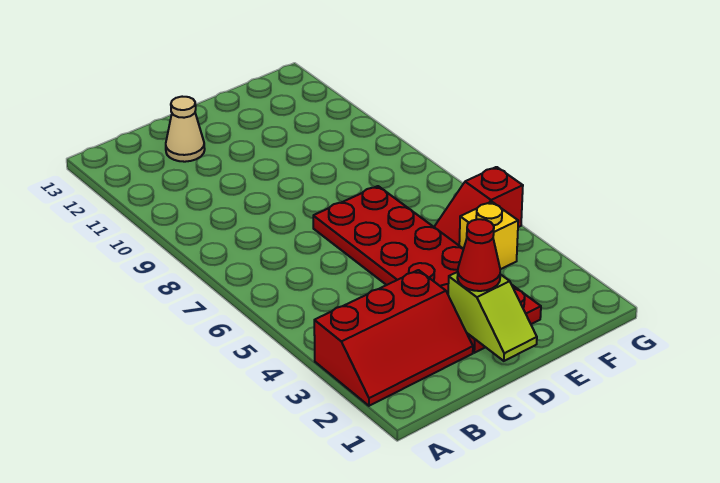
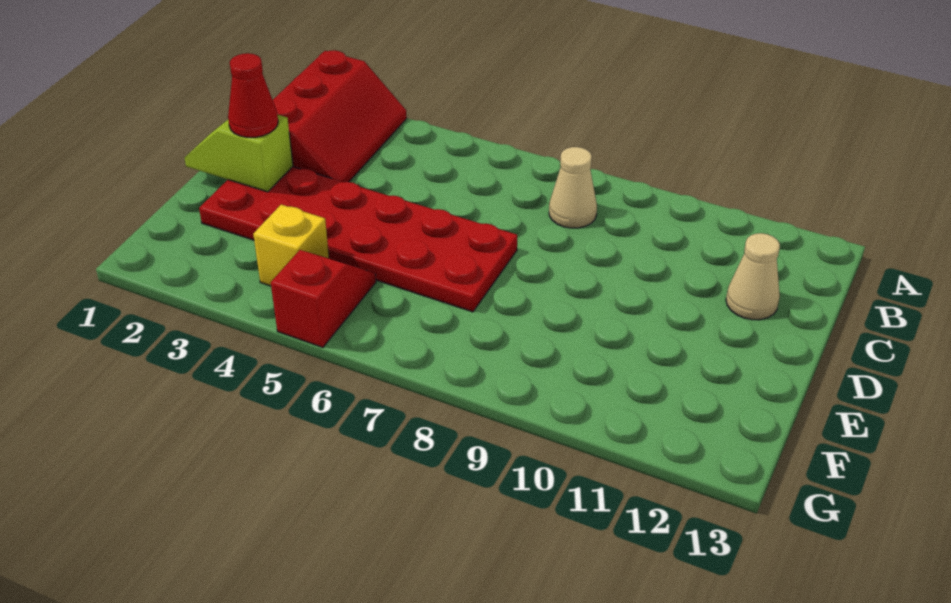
red 2x3 slope [314,270,473,406] -> red 2x3 slope turned to [273,50,407,182]
none -> tan 1x1 cone [549,147,597,228]

